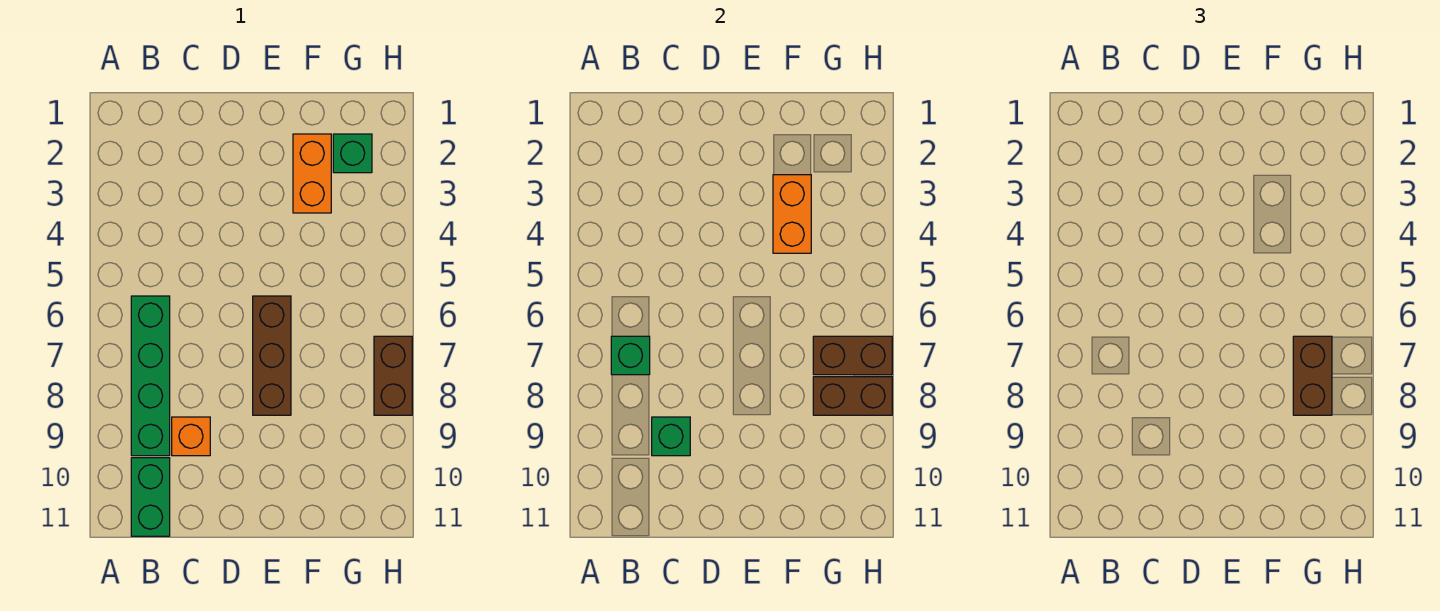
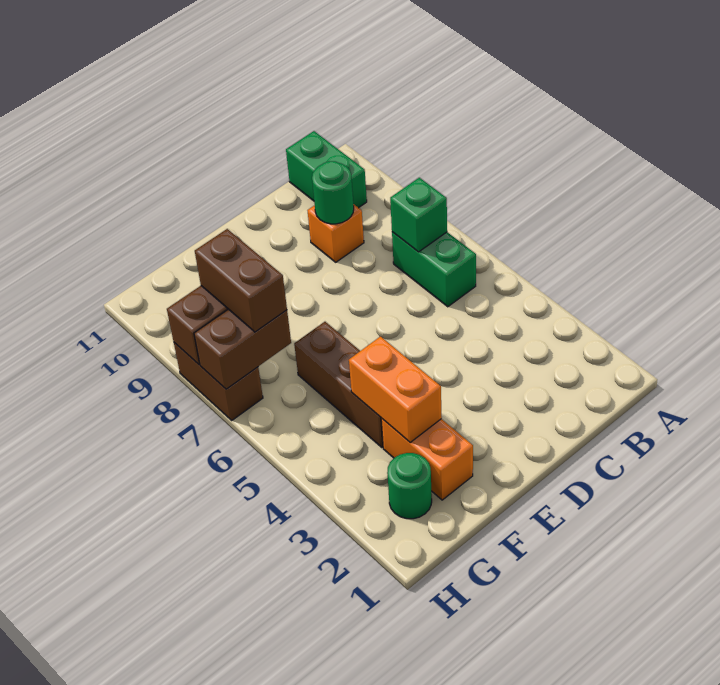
green 1x4 brick [131,296,170,456] -> green 1x2 brick [392,232,476,307]
green 1x1 brick [652,417,690,456] -> green 1x1 round brick [312,161,354,224]
brown 1x3 brick [253,296,291,415] -> brown 1x3 brick moved to [294,322,383,448]
green 1x1 brick [333,134,372,173] -> green 1x1 round brick [387,453,432,519]

